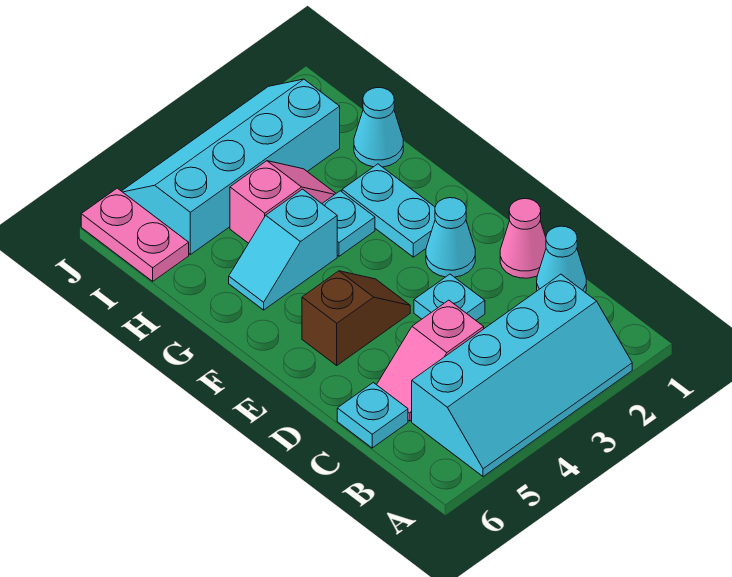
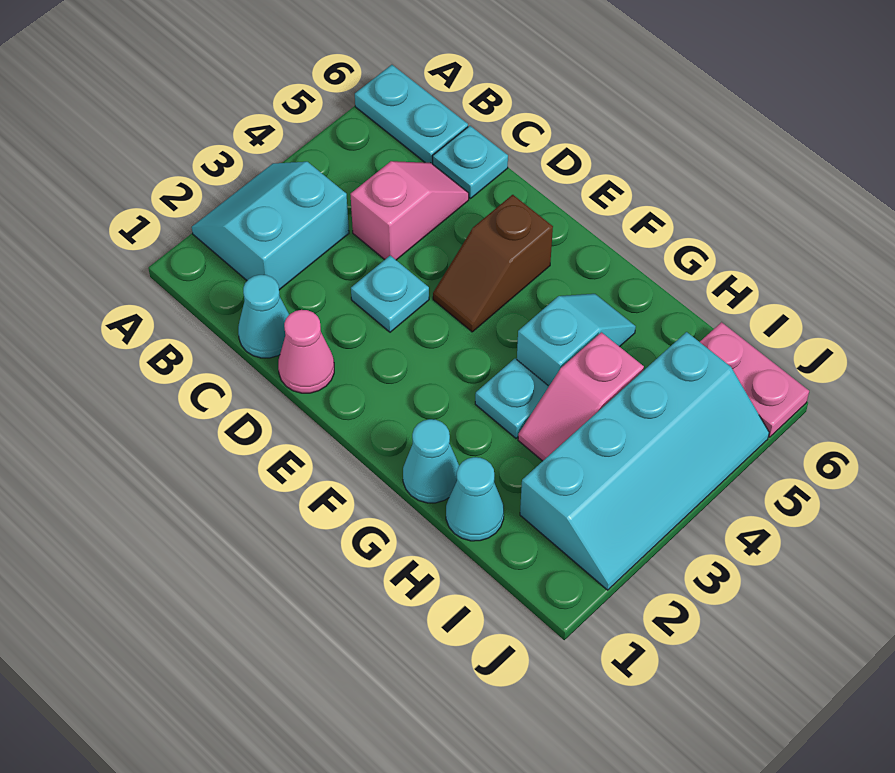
cyan 2x4 slope [412,274,632,477] -> cyan 2x2 slope [192,162,349,290]
cyan 1x1 cone [426,198,475,277] -> cyan 1x1 cone moved to [403,419,459,503]
cyan 1x2 plate [342,164,435,257] -> cyan 1x2 plate moved to [355,65,468,164]

